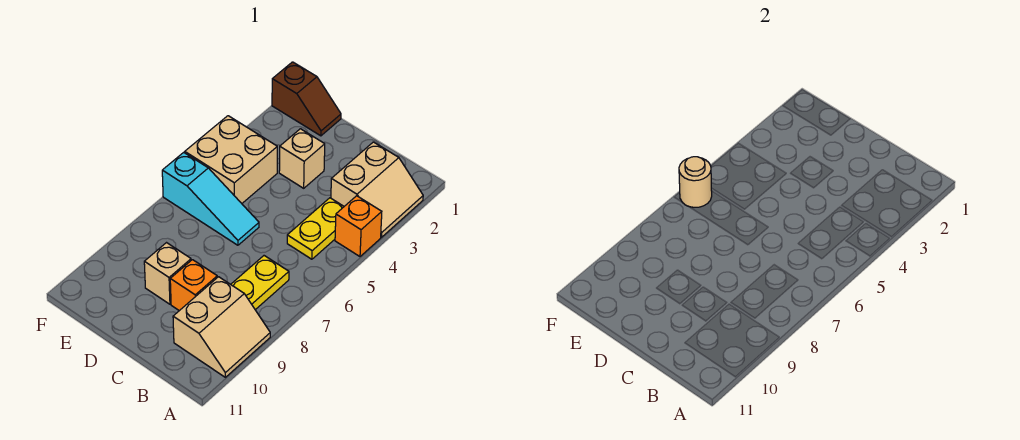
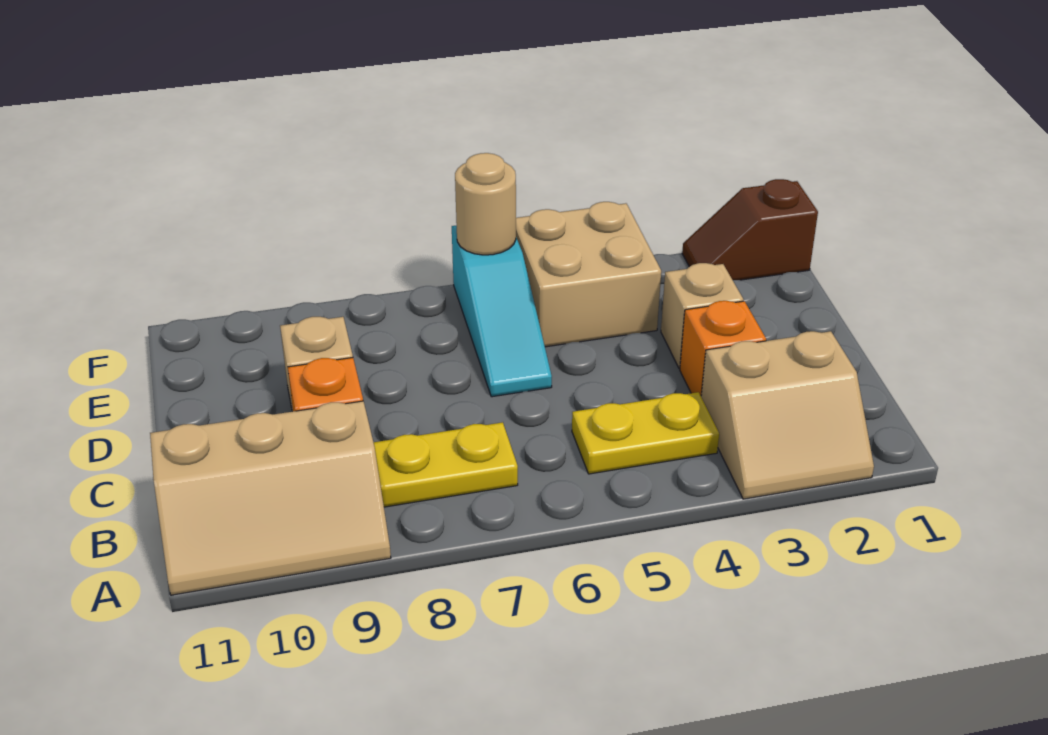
orange 1x1 brick [335,196,382,256] -> orange 1x1 brick moved to [680,301,766,396]
tan 2x2 slope [173,277,270,377] -> tan 2x3 slope [150,401,391,595]
brown 1x2 slope [272,62,341,136] -> brown 1x2 slope turned to [682,179,818,280]

